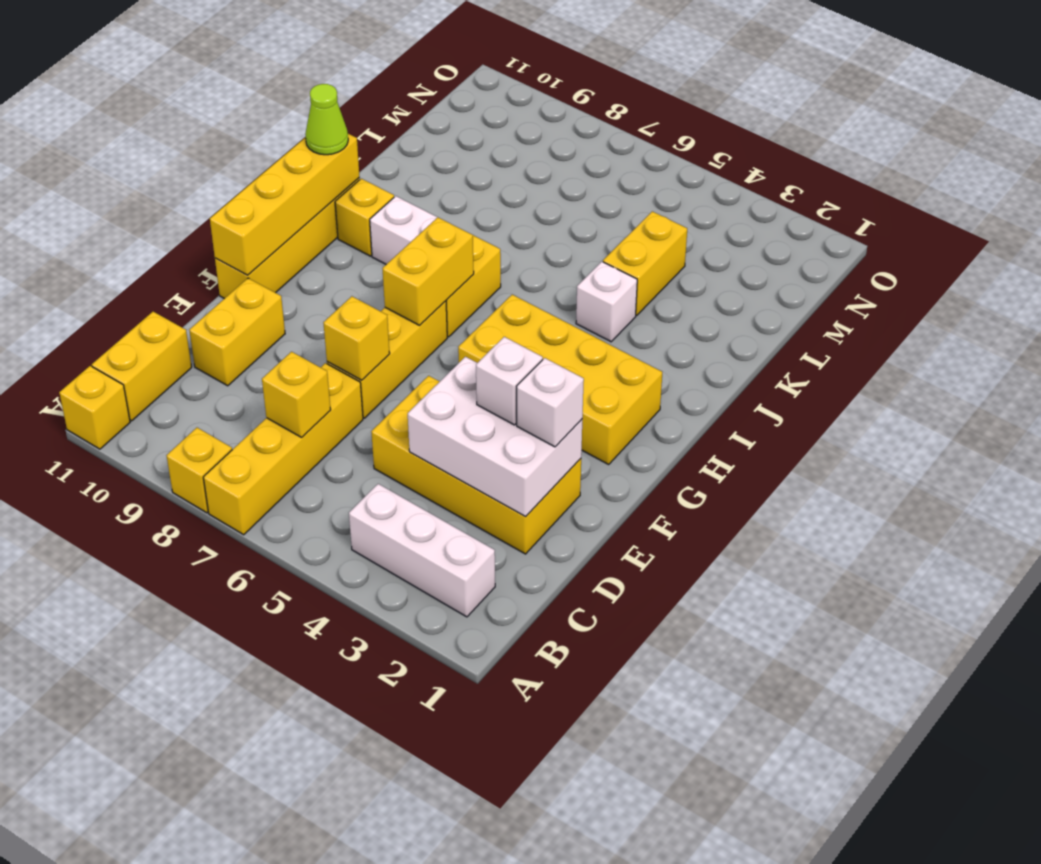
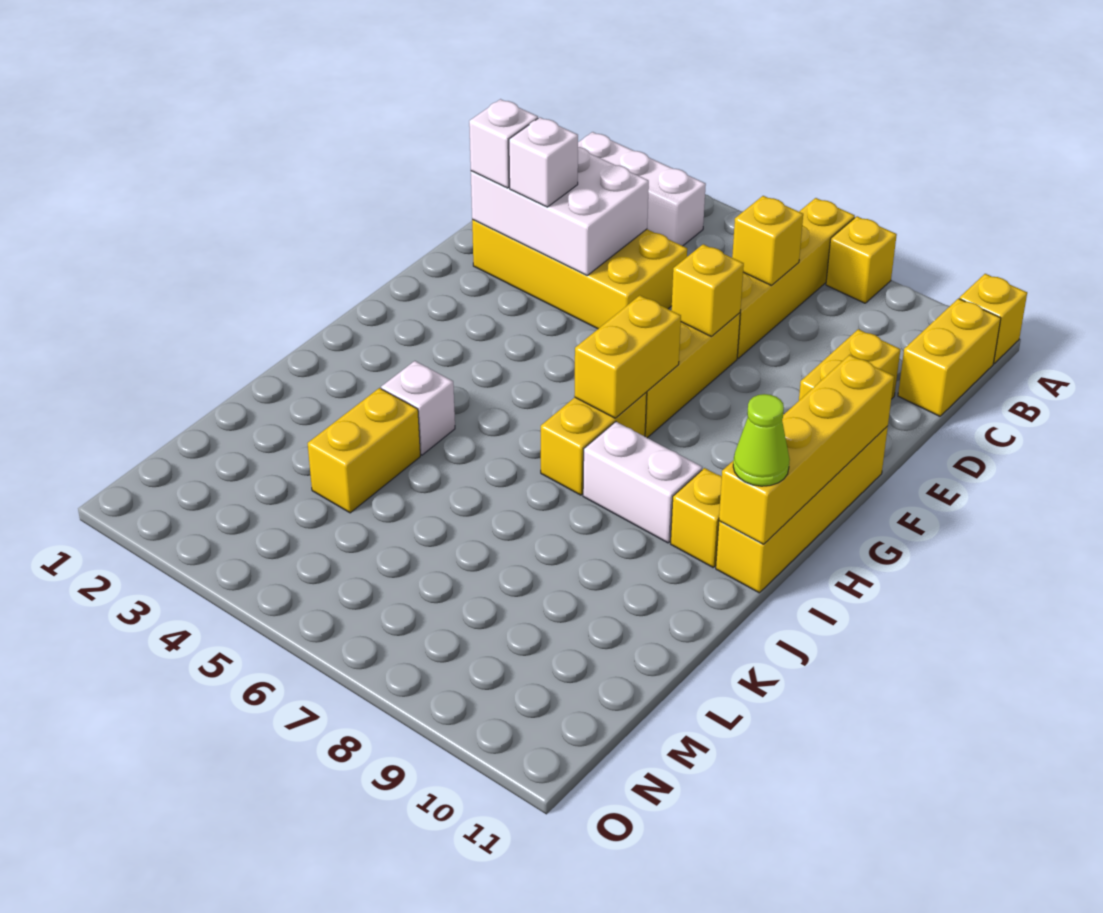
yellow 2x4 brick [458,295,662,464] -> none

